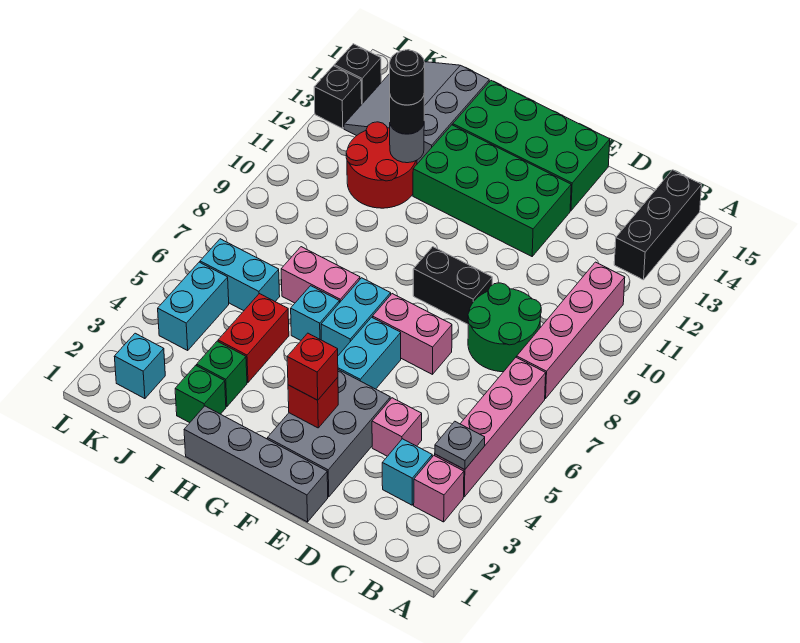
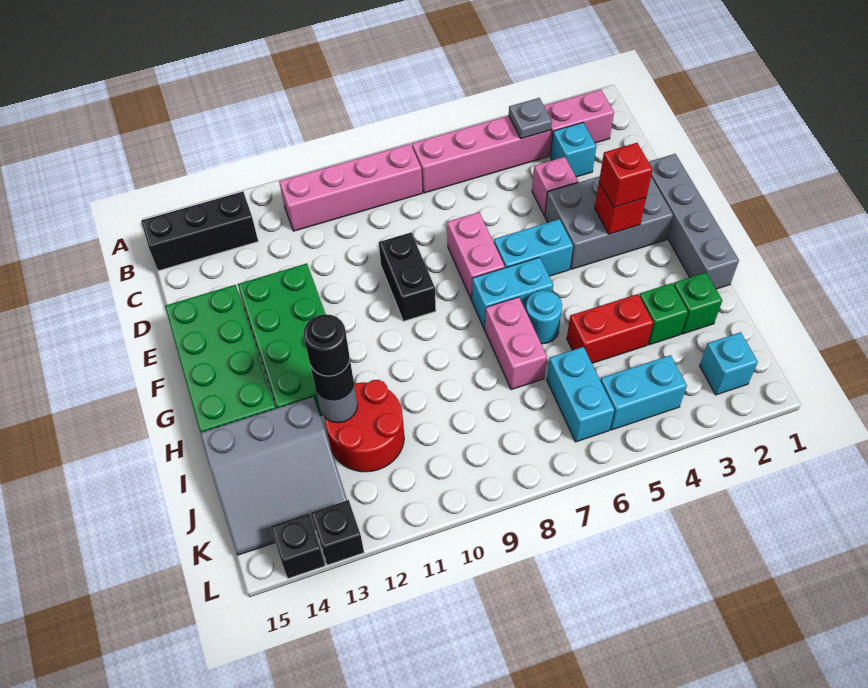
pink 1x1 brick [414,456,464,522] -> pink 1x2 brick [544,89,614,156]
green 2x2 round brick [468,283,541,372] -> none
cyan 1x1 brick [291,286,339,340] -> cyan 1x1 round brick [526,290,562,344]

